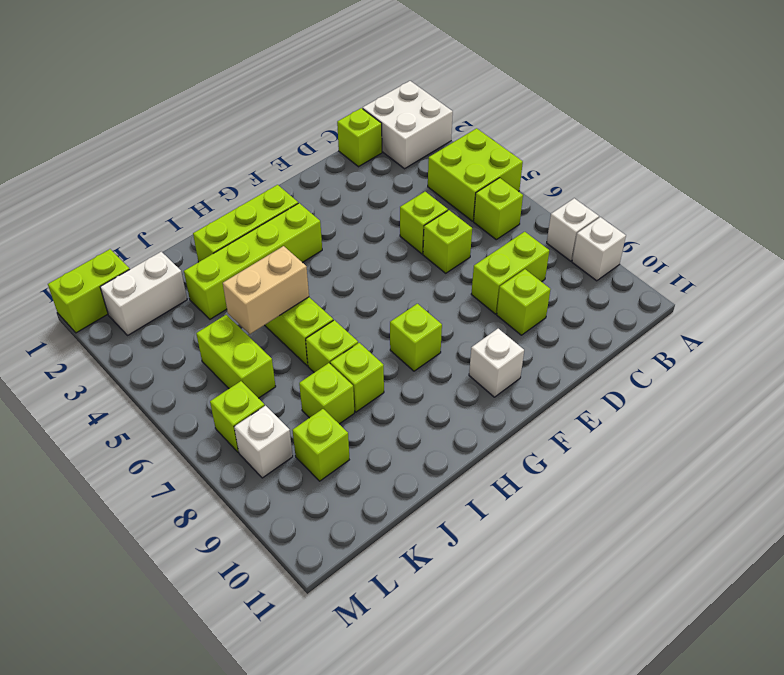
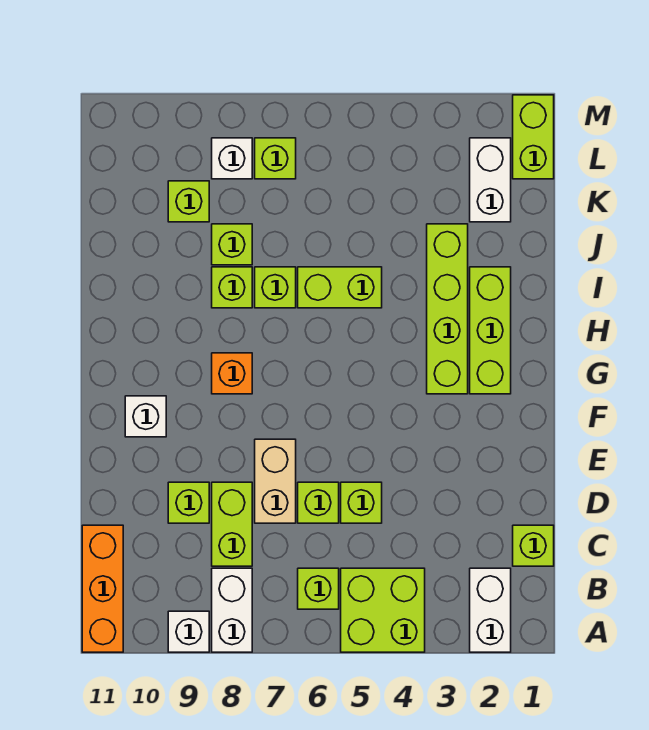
white 2x2 brick [363,81,453,169] -> white 1x2 brick [470,568,511,652]
white 1x1 brick [547,198,599,261] -> white 1x2 brick [212,568,252,652]
none -> orange 1x3 brick [82,525,123,652]
lime 1x1 brick [390,304,442,371] -> orange 1x1 brick [212,353,252,394]
tan 1x2 brick [223,246,309,334] -> tan 1x2 brick moved to [255,439,296,523]
lime 1x2 brick [196,315,276,398] -> none

